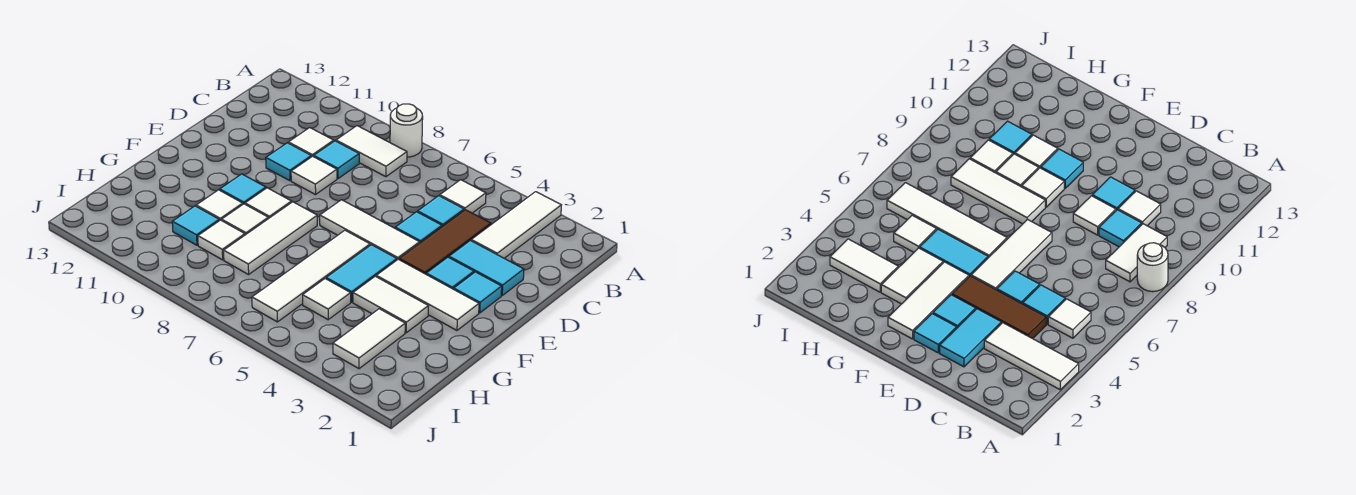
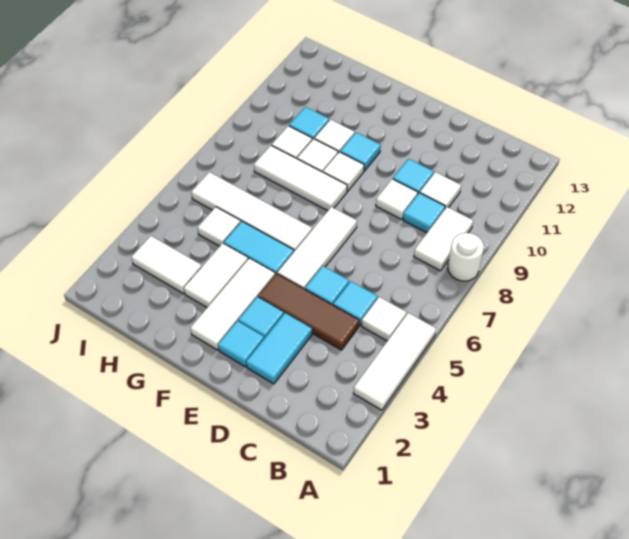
white 1x3 tile [471,192,561,258] -> white 1x3 tile turned to [353,313,436,410]

